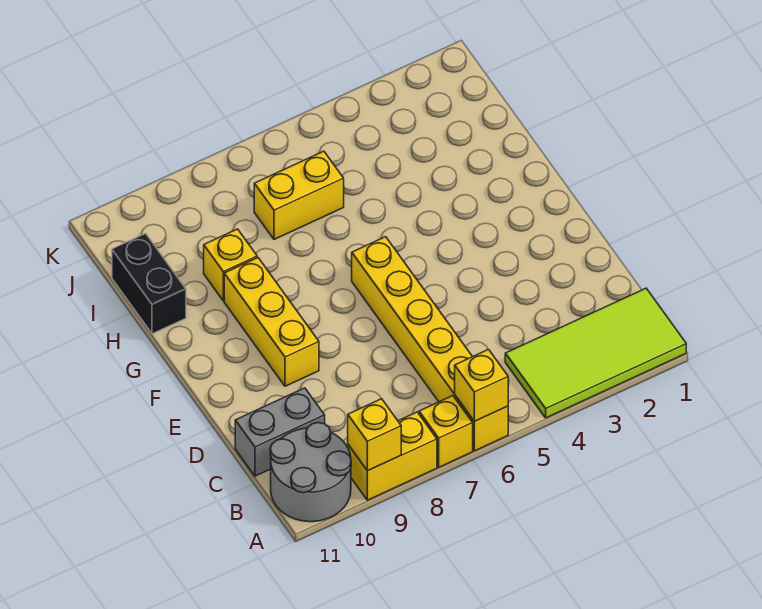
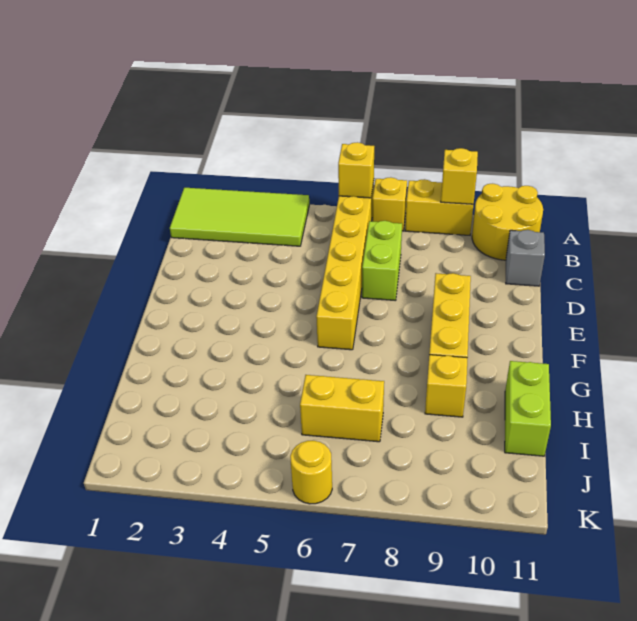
grey 2x2 round brick [270,423,351,522] -> yellow 2x2 round brick [472,184,543,260]
none -> lime 1x2 brick [362,221,402,301]
grey 1x2 brick [235,388,325,476] -> grey 1x1 brick [506,230,545,286]
black 1x2 brick [112,233,186,334] -> lime 1x2 brick [505,361,551,456]
none -> yellow 1x1 round brick [290,441,332,504]

